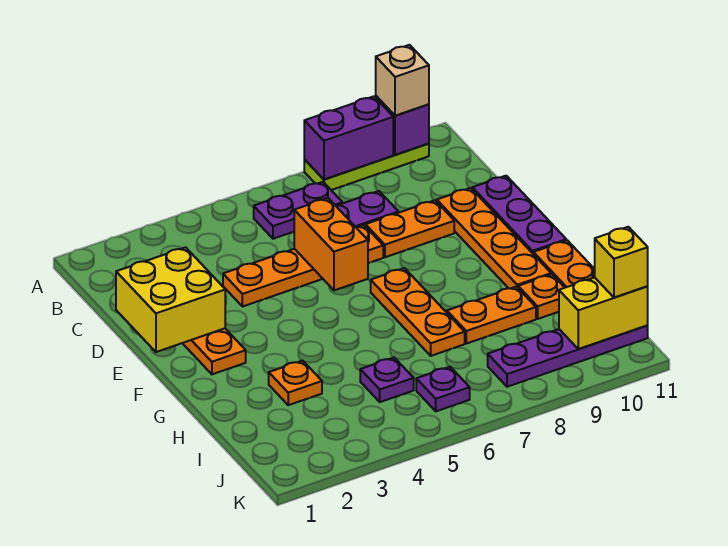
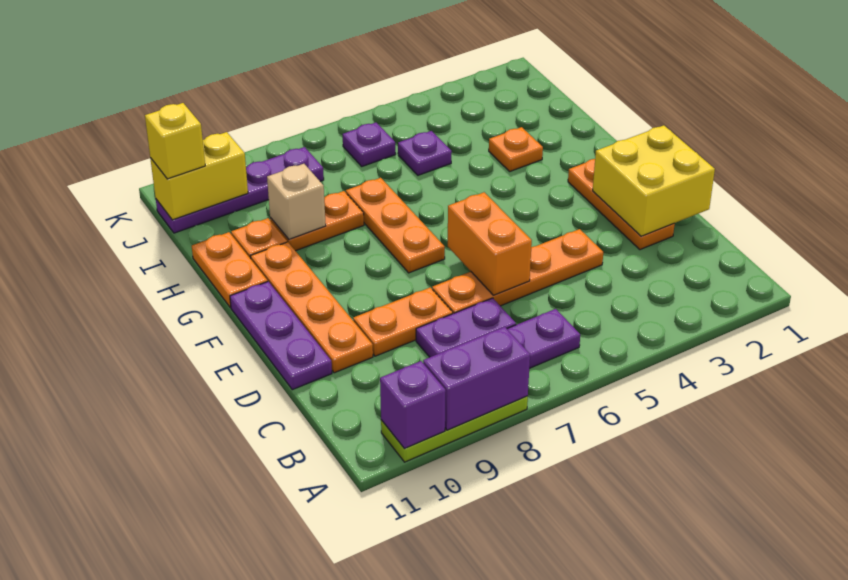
tan 1x1 brick [376,45,429,116] -> tan 1x1 brick moved to [267,164,326,239]

